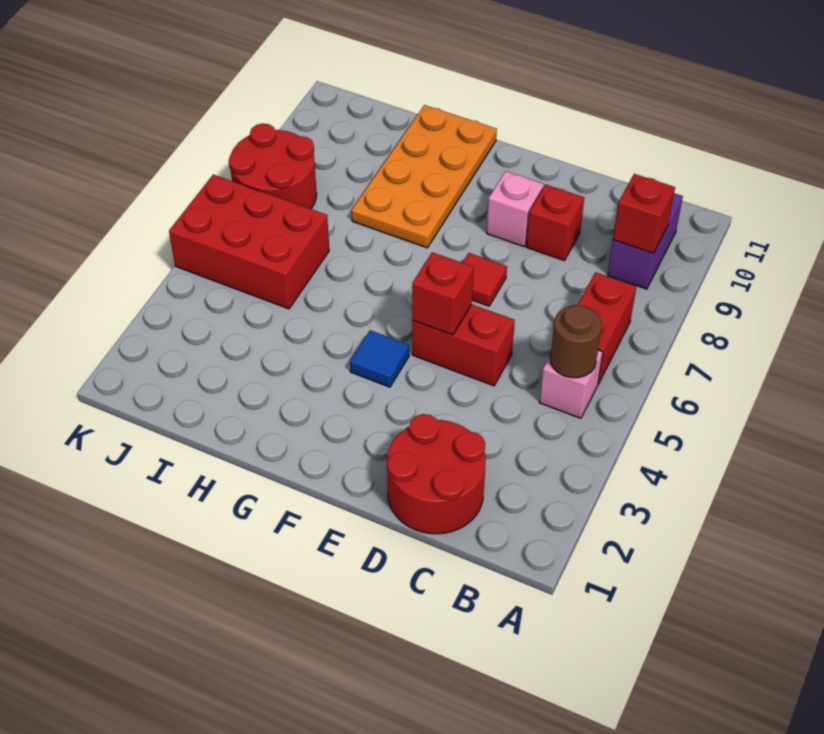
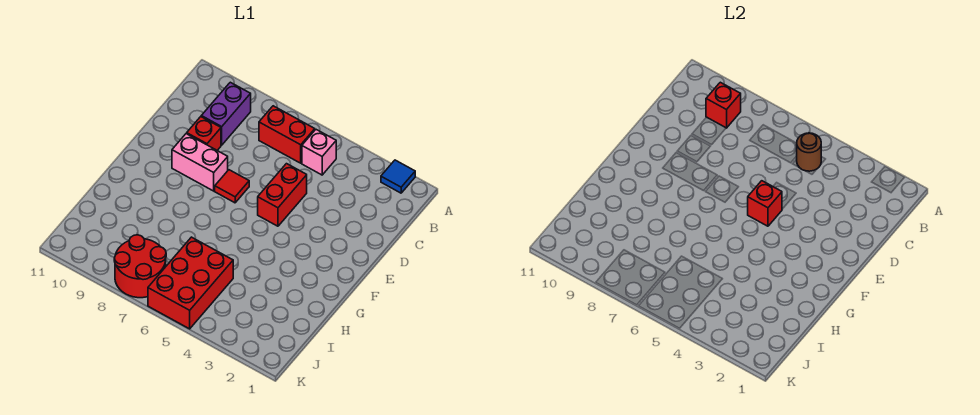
purple 1x2 brick [607,193,683,289] -> purple 1x2 brick turned to [201,82,251,145]
red 2x2 round brick [387,414,486,534] -> none
pink 1x1 brick [487,171,544,247] -> pink 1x2 brick [172,134,228,191]
blue 1x1 tile [350,330,409,387] -> blue 1x1 tile moved to [381,160,415,193]
orange 2x4 plate [352,105,497,248] -> none

